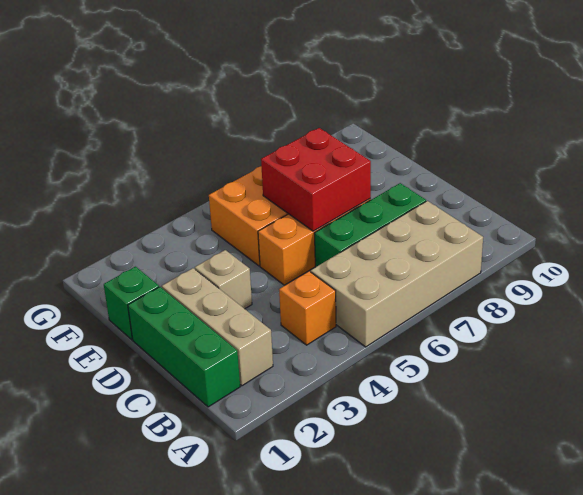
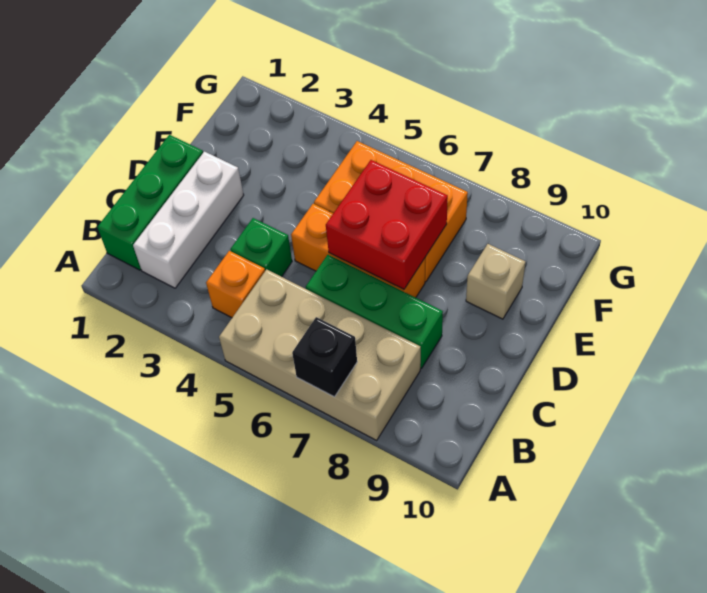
none -> black 1x1 brick [292,317,357,397]
tan 1x3 brick [162,268,273,386] -> white 1x3 brick [133,152,244,288]
tan 1x1 brick [195,250,252,309] -> tan 1x1 brick moved to [466,244,525,319]
green 1x1 brick [104,267,159,340] -> green 1x1 brick moved to [230,218,292,277]

